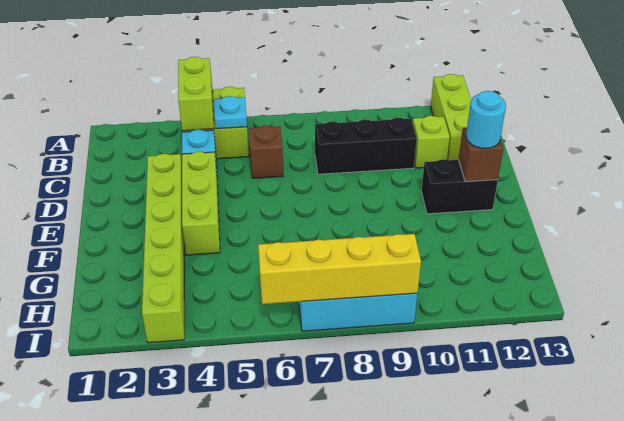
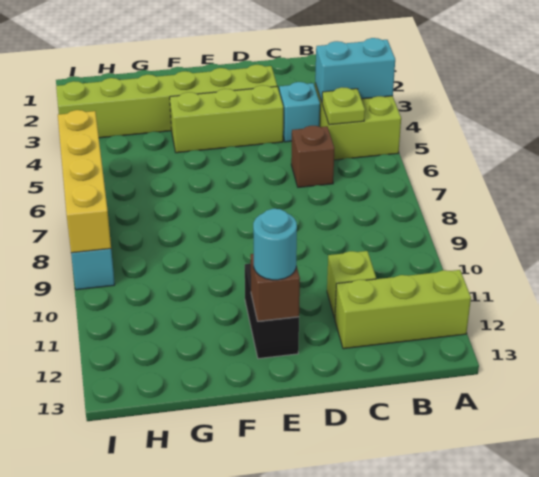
lime 1x2 brick [178,57,214,131] -> cyan 1x2 brick [315,38,395,102]
cyan 1x1 plate [214,96,247,129] -> lime 1x1 plate [322,87,365,125]
black 1x3 brick [315,118,417,174] -> none

